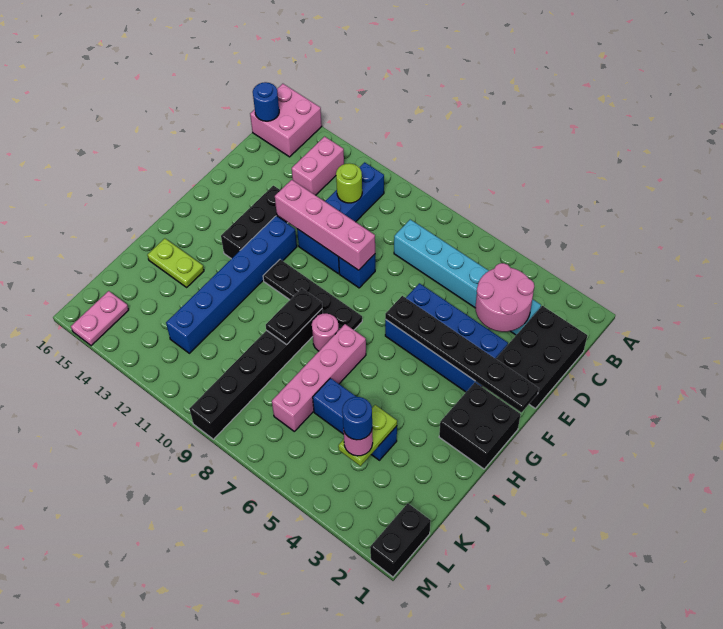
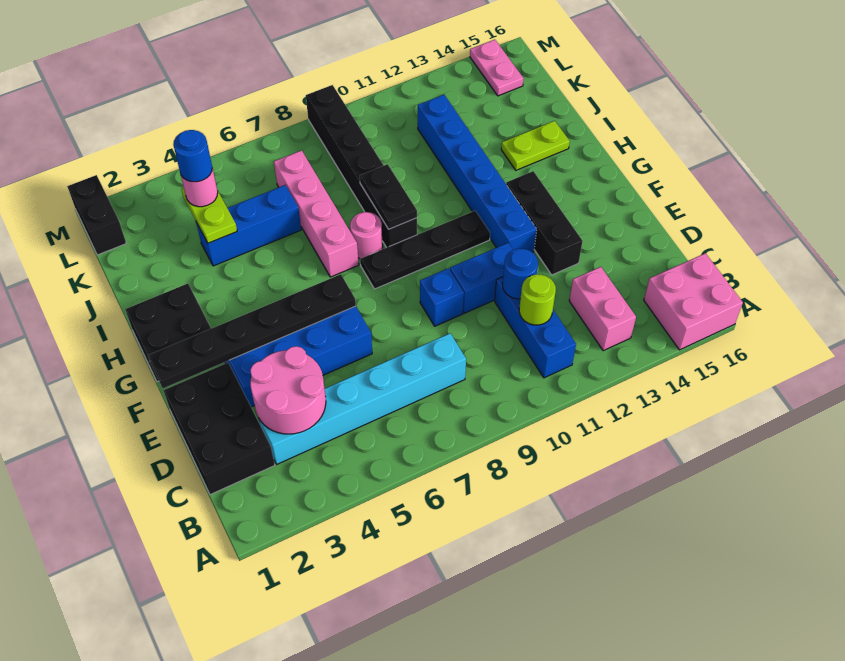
blue 1x1 round brick [253,82,279,121] -> blue 1x1 round brick moved to [502,249,538,299]
pink 1x4 brick [275,180,375,270] -> none

